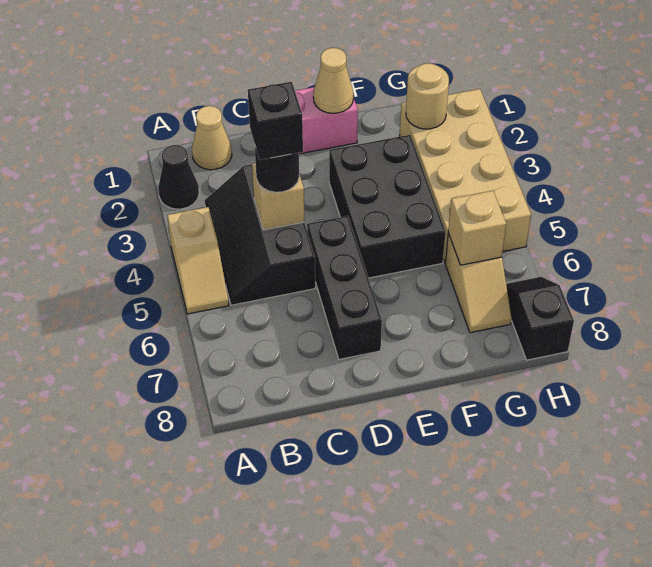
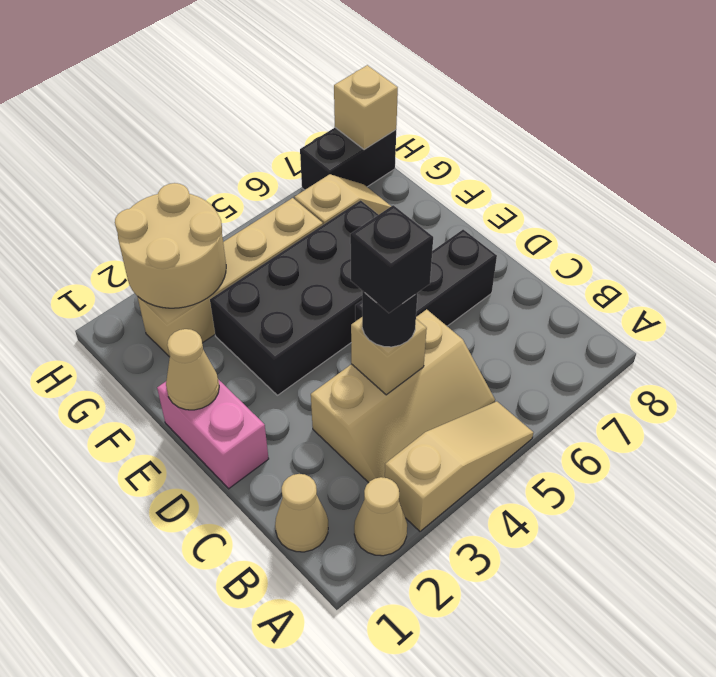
black 1x1 cone [158,145,199,209] -> tan 1x1 cone [354,477,407,556]
tan 1x2 slope [167,207,229,314] -> tan 1x3 slope [385,401,533,531]
black 2x3 slope [205,164,315,305] -> tan 2x3 slope [311,309,495,483]
black 2x3 brick [329,135,446,278] -> black 2x4 brick [210,200,378,395]
tan 2x4 brick [400,89,531,263] -> tan 1x4 brick [138,198,323,357]
tan 1x1 round brick [406,63,449,129] -> tan 2x2 round brick [115,183,226,308]
tan 1x1 brick [448,191,506,265] -> tan 1x1 brick moved to [334,65,398,150]
black 1x2 slope [506,277,574,360] -> black 1x2 brick [300,128,396,190]

